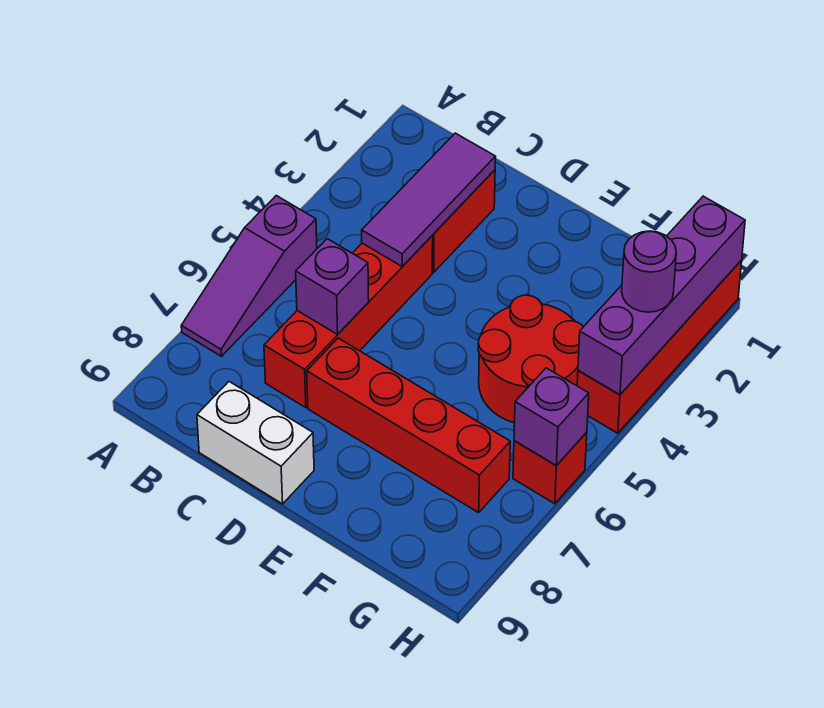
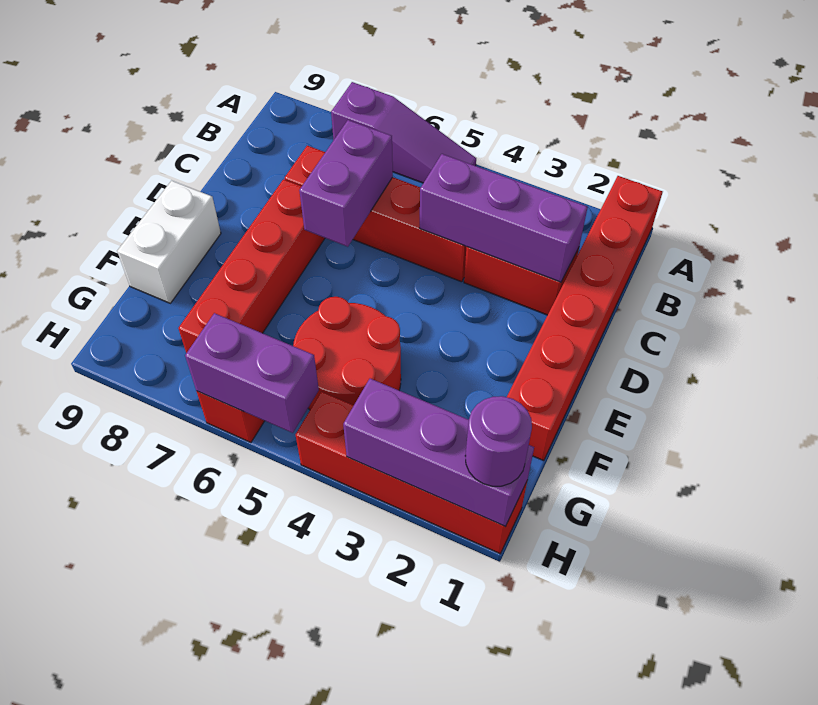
none -> red 1x6 brick [507,176,663,461]
purple 1x3 slope [181,196,317,356] -> purple 1x3 slope turned to [331,82,476,183]
purple 1x3 tile [362,133,496,266] -> purple 1x3 brick [420,154,588,282]
purple 1x1 brick [296,239,369,334] -> purple 1x2 brick [299,120,393,247]
white 1x2 brick [197,382,314,504] -> white 1x2 brick moved to [117,181,221,303]
purple 1x4 brick [578,196,745,395] -> purple 1x3 brick [343,379,534,526]
purple 1x1 round brick [622,231,676,312] -> purple 1x1 round brick moved to [465,396,532,486]
purple 1x1 brick [514,368,589,466] -> purple 1x2 brick [185,313,319,433]

